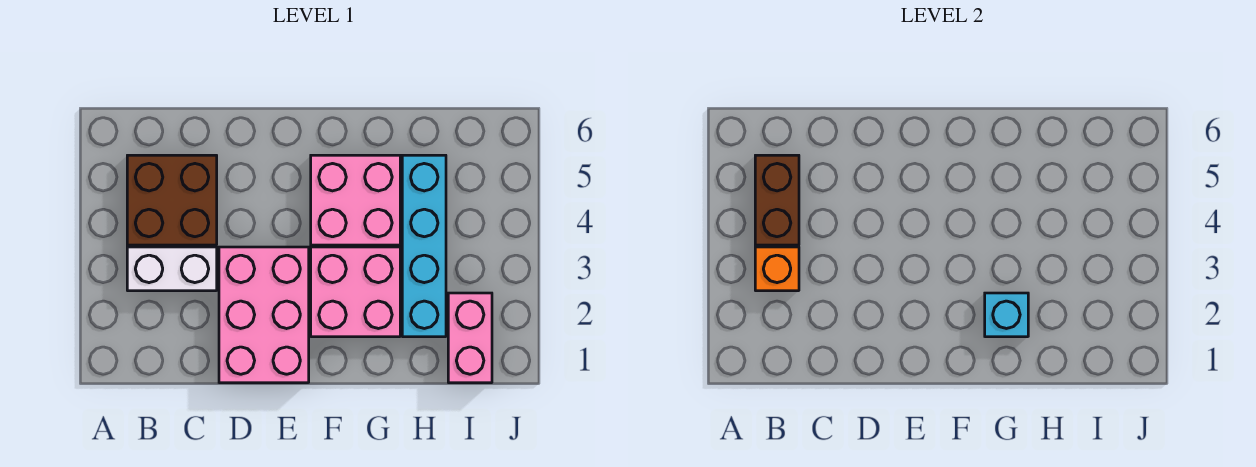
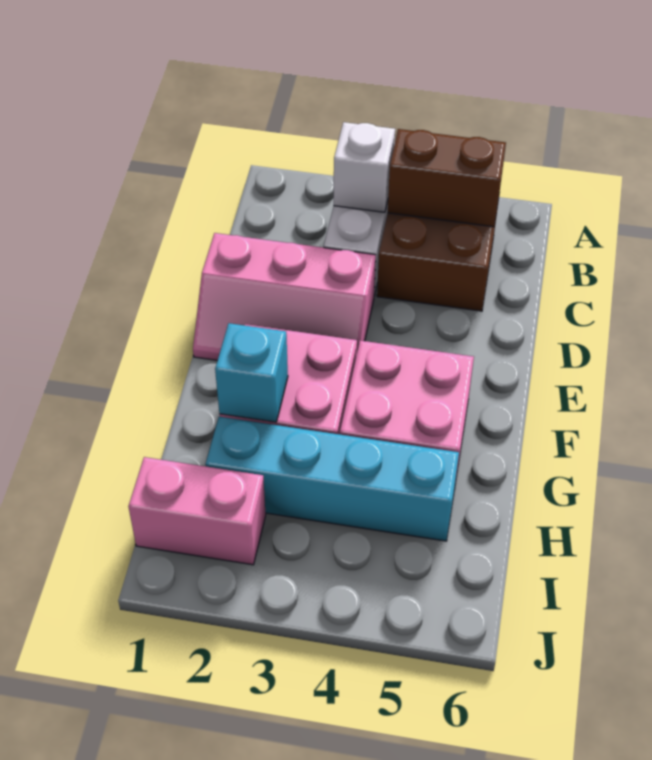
orange 1x1 brick [755,247,799,291] -> white 1x1 brick [334,122,395,212]
pink 2x3 brick [219,247,309,383] -> pink 2x3 slope [193,233,376,360]

